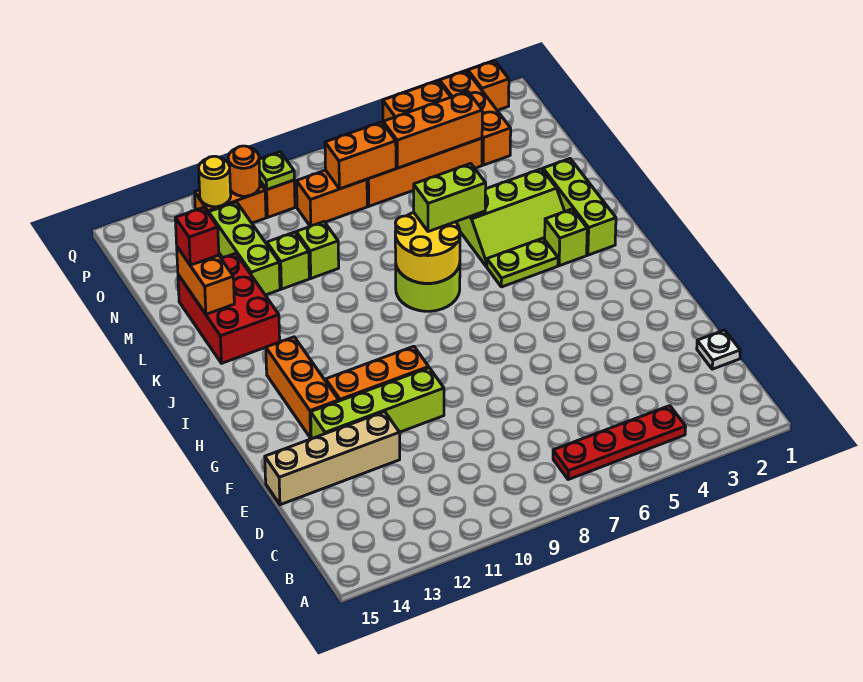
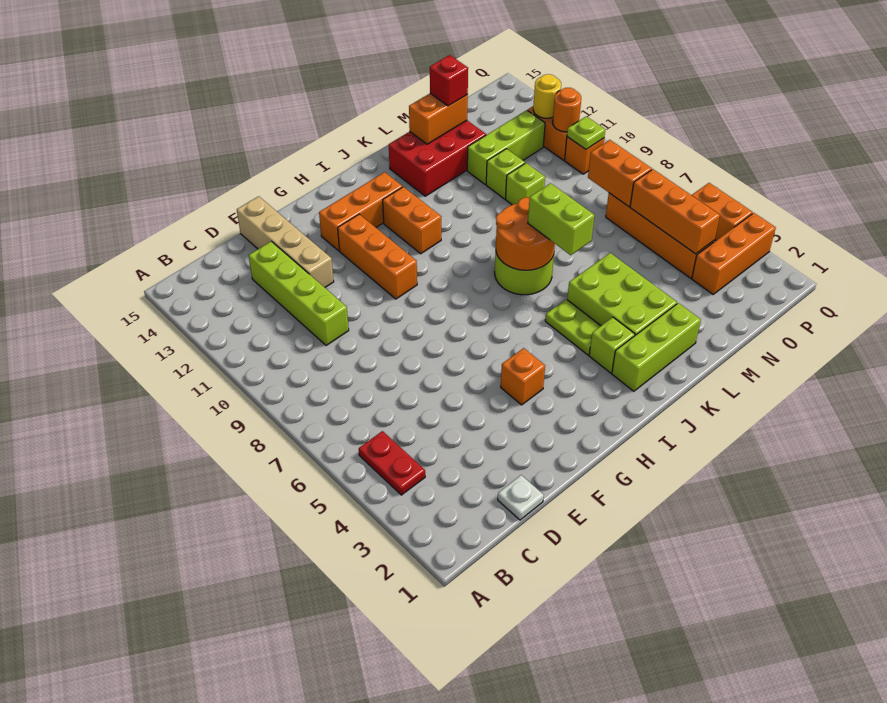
red 1x4 plate [553,406,686,480] -> red 1x2 plate [359,431,425,495]
lime 1x4 brick [311,368,444,439] -> lime 1x4 brick moved to [249,241,349,346]
yellow 2x2 round brick [395,213,460,283] -> orange 2x2 round brick [496,197,555,270]
lime 2x3 slope [457,169,565,266] -> lime 2x3 brick [567,253,677,335]
orange 1x2 brick [297,170,367,226] -> orange 1x2 brick moved to [383,187,441,254]
orange 1x1 brick [468,61,509,110] -> orange 1x1 brick moved to [501,348,545,405]

